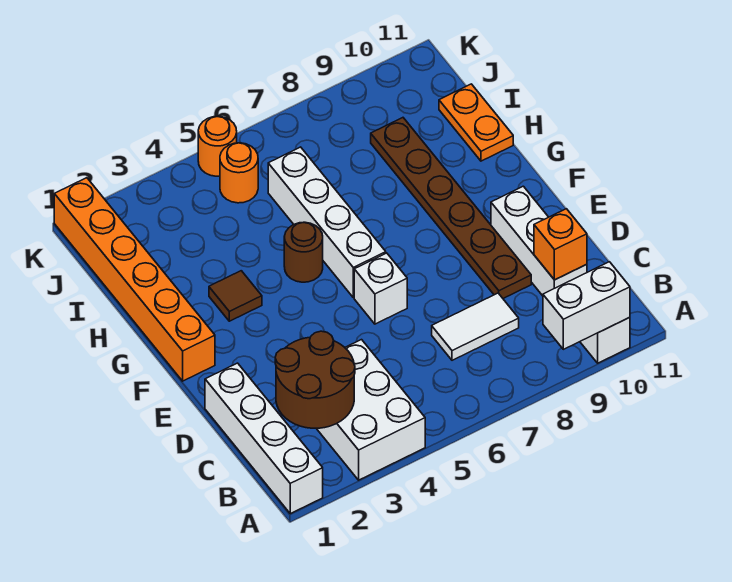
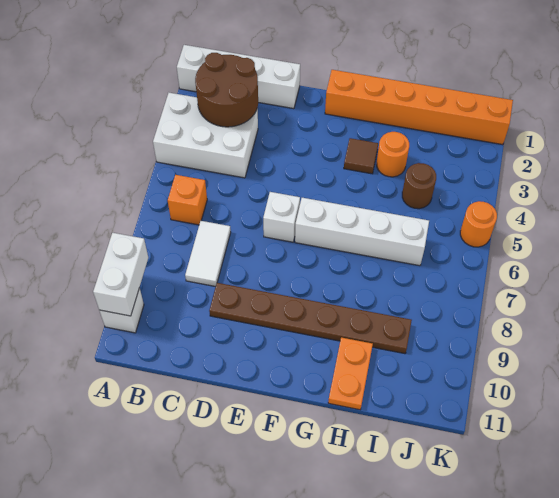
white 1x3 brick [491,186,587,296] -> none
orange 1x1 brick [534,209,587,280] -> orange 1x1 brick moved to [168,175,207,225]
brown 1x1 round brick [284,222,323,282] -> brown 1x1 round brick moved to [402,163,436,209]
orange 1x2 plate [439,84,513,161] -> orange 1x2 plate turned to [328,338,373,410]
orange 1x1 round brick [220,143,258,203] -> orange 1x1 round brick moved to [377,132,409,177]

